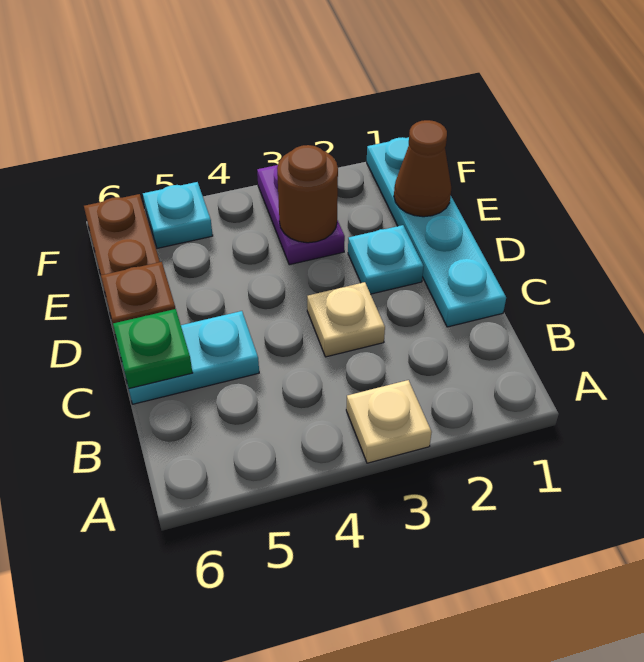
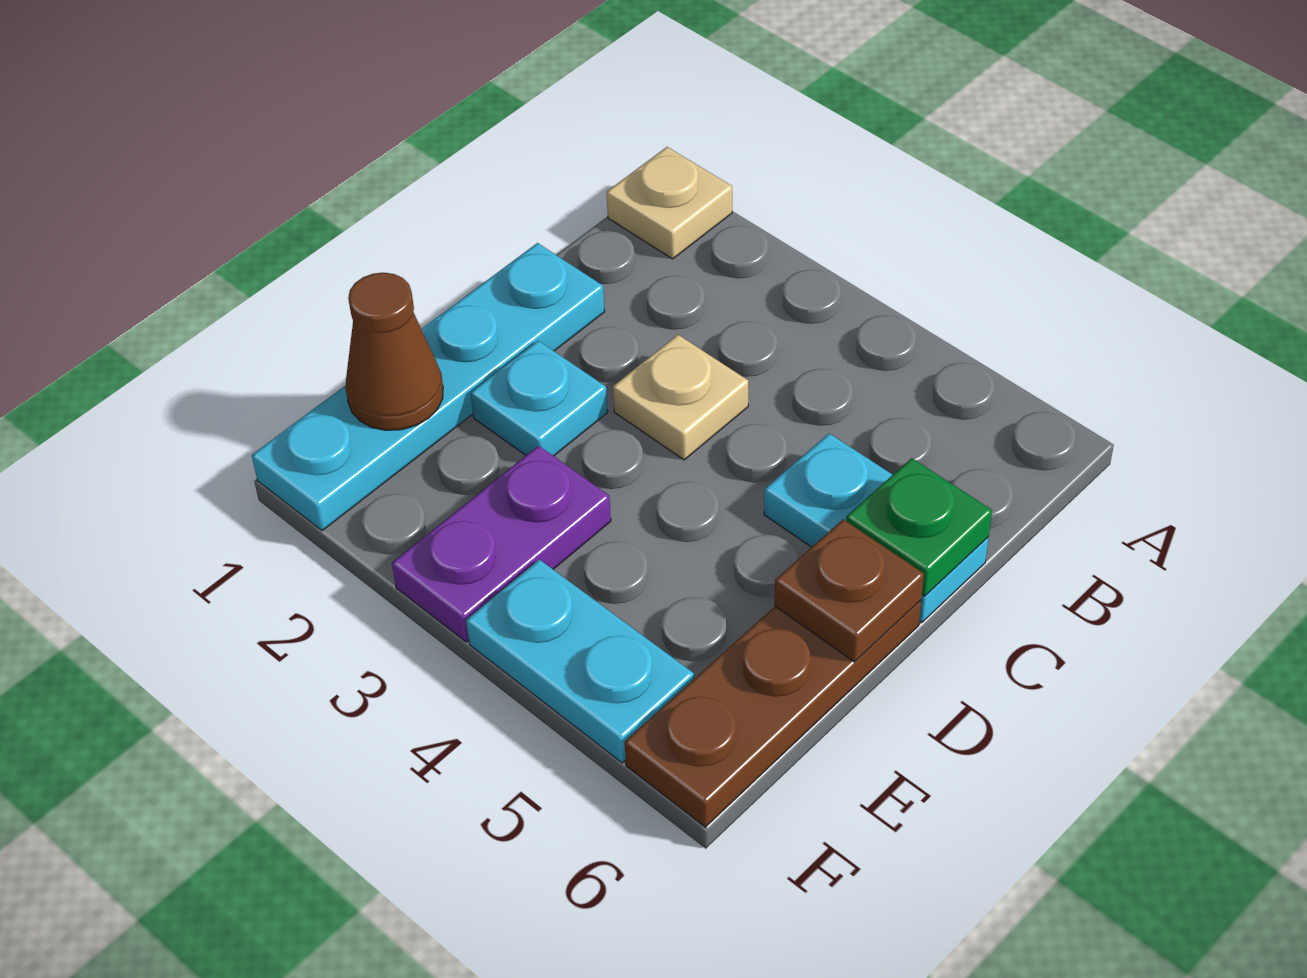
tan 1x1 plate [346,380,432,463] -> tan 1x1 plate moved to [607,147,732,259]
brown 1x1 round brick [277,145,338,243] -> none
cyan 1x1 plate [143,182,213,248] -> cyan 1x2 plate [466,559,694,763]

